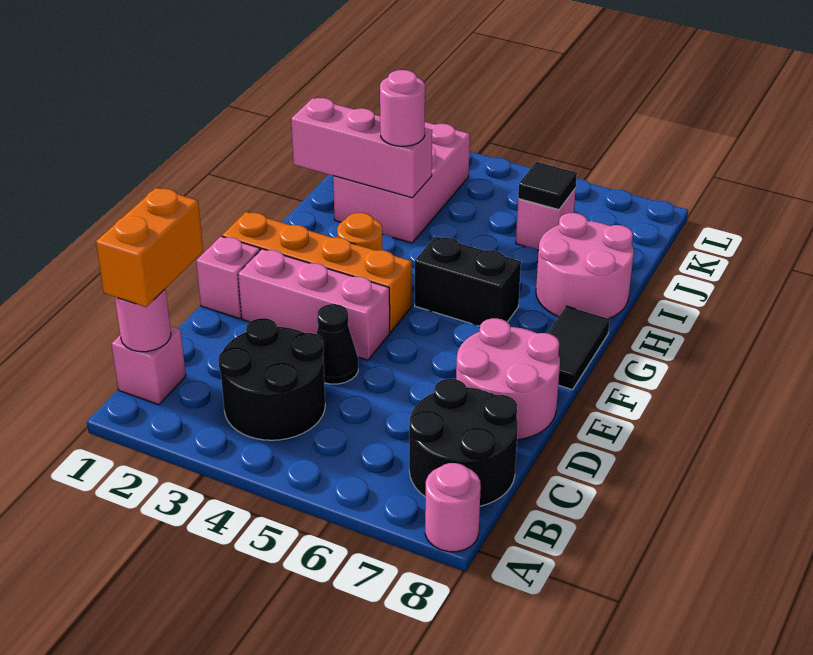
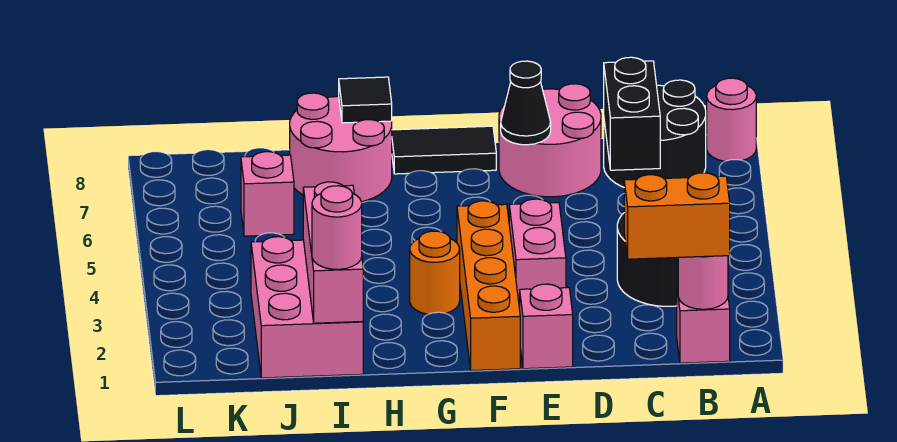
black 1x1 cone [316,304,358,384] -> black 1x1 cone moved to [501,61,551,145]
pink 1x3 brick [238,249,390,360] -> pink 1x2 brick [509,199,566,309]
black 1x2 brick [415,236,521,326] -> black 1x2 brick moved to [604,57,660,170]
pink 2x3 brick [333,122,470,243] -> pink 2x3 brick turned to [251,237,363,378]
pink 1x1 round brick [380,70,425,146] -> pink 1x1 round brick moved to [312,186,362,269]
black 1x1 tile [518,162,577,210] -> black 1x1 tile moved to [339,77,392,123]

